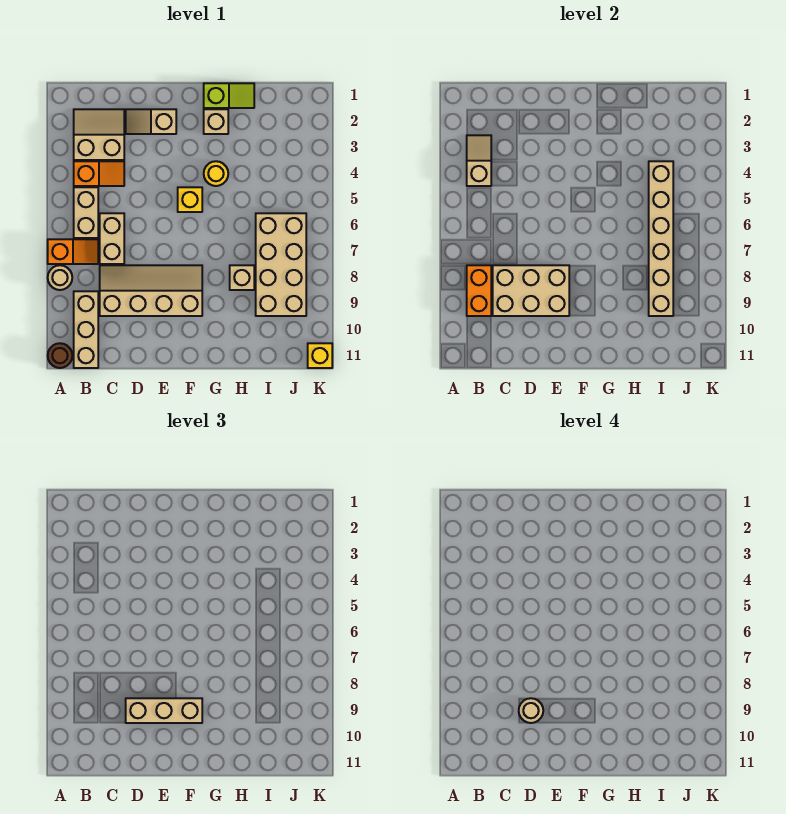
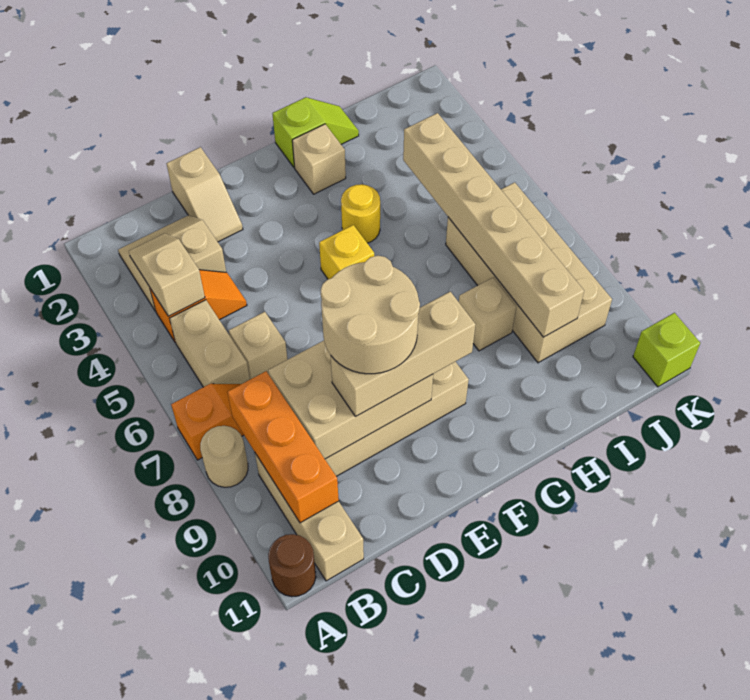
orange 1x2 brick [467,265,491,316] -> orange 1x3 brick [227,371,339,523]
tan 1x2 brick [100,213,124,264] -> tan 1x1 brick [229,312,288,379]
tan 1x2 slope [126,109,176,134] -> tan 1x2 slope turned to [167,147,243,242]
tan 1x1 round brick [519,698,543,723] -> tan 2x2 round brick [321,256,420,374]
yellow 1x1 brick [308,343,332,368] -> lime 1x1 brick [633,313,700,387]

